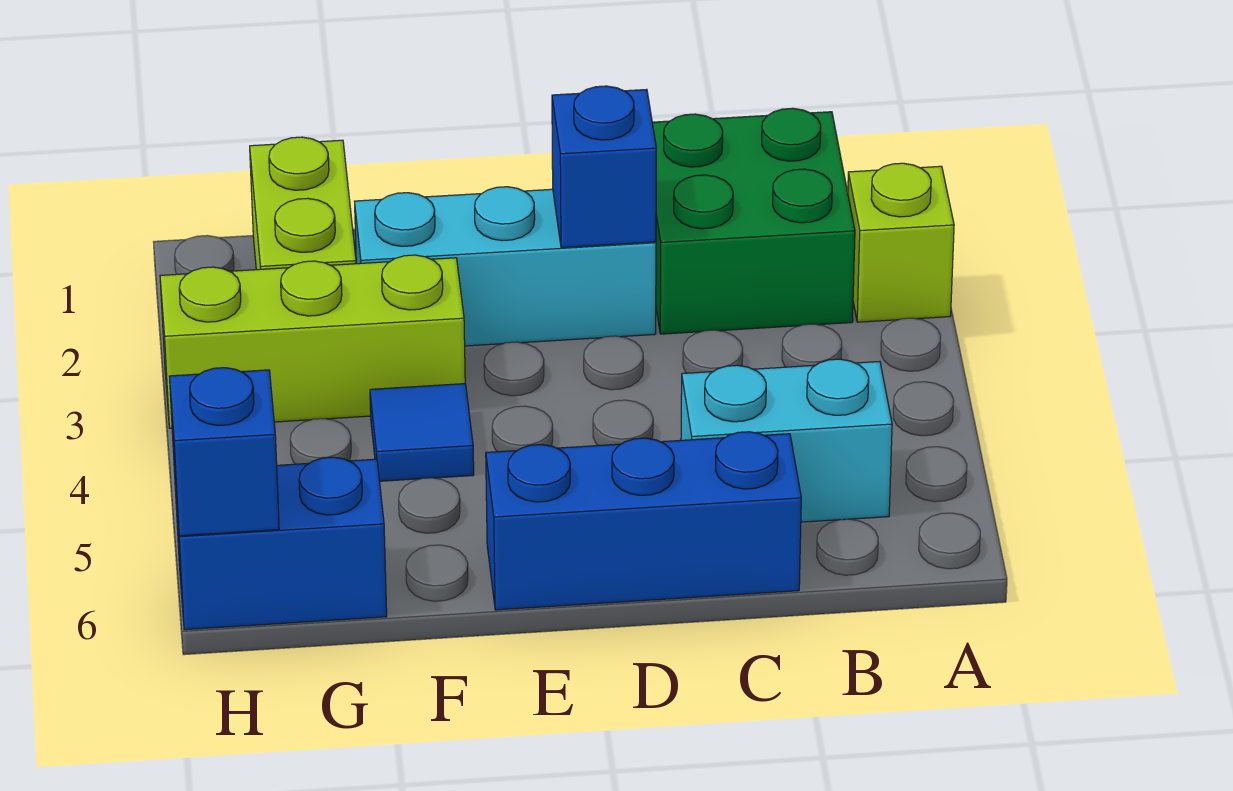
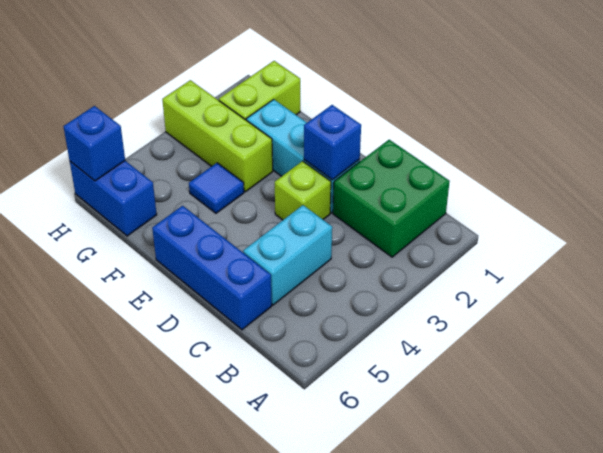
lime 1x1 brick [848,163,954,322] -> lime 1x1 brick moved to [275,161,331,220]
cyan 1x2 brick [681,359,892,522] -> cyan 1x2 brick turned to [243,205,332,305]

